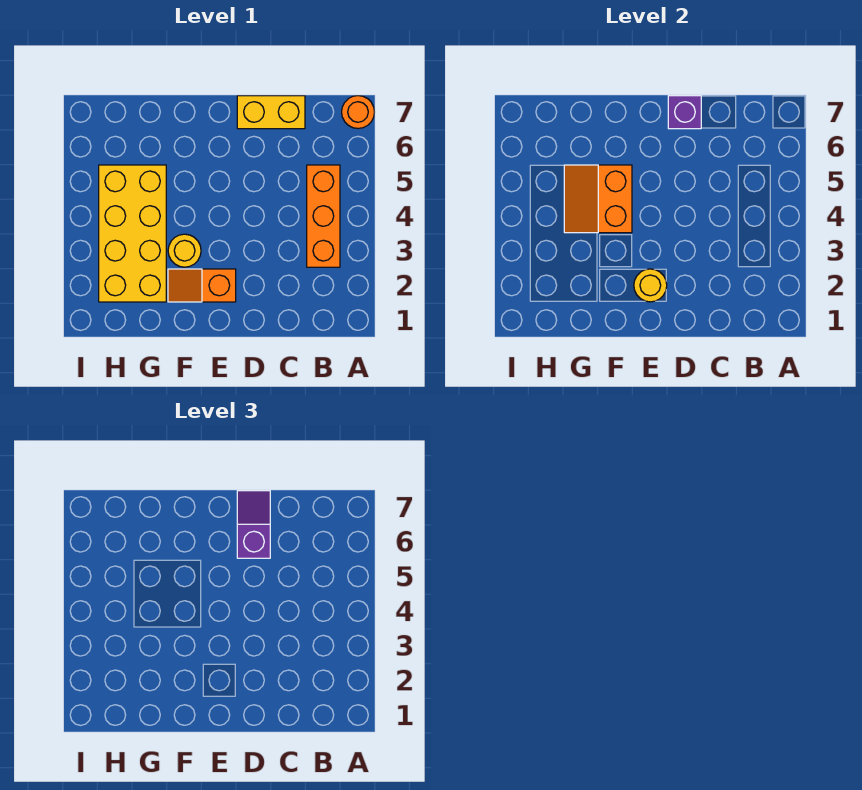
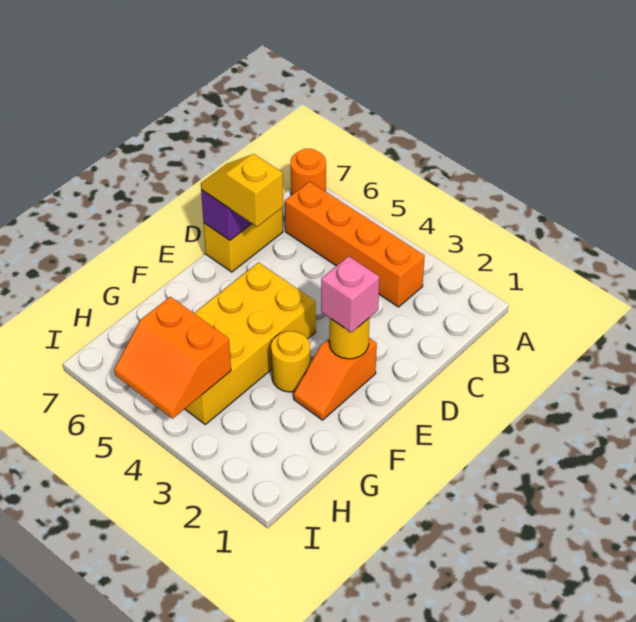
orange 1x3 brick [307,165,340,267] -> orange 1x4 brick [285,182,425,307]
purple 1x2 slope [237,491,270,558] -> yellow 1x2 slope [201,154,283,227]
none -> pink 1x1 brick [321,256,379,332]
orange 2x2 slope [564,165,632,233] -> orange 2x2 slope moved to [114,297,231,419]
yellow 2x4 brick [99,165,166,302] -> yellow 2x4 brick turned to [185,262,316,424]

